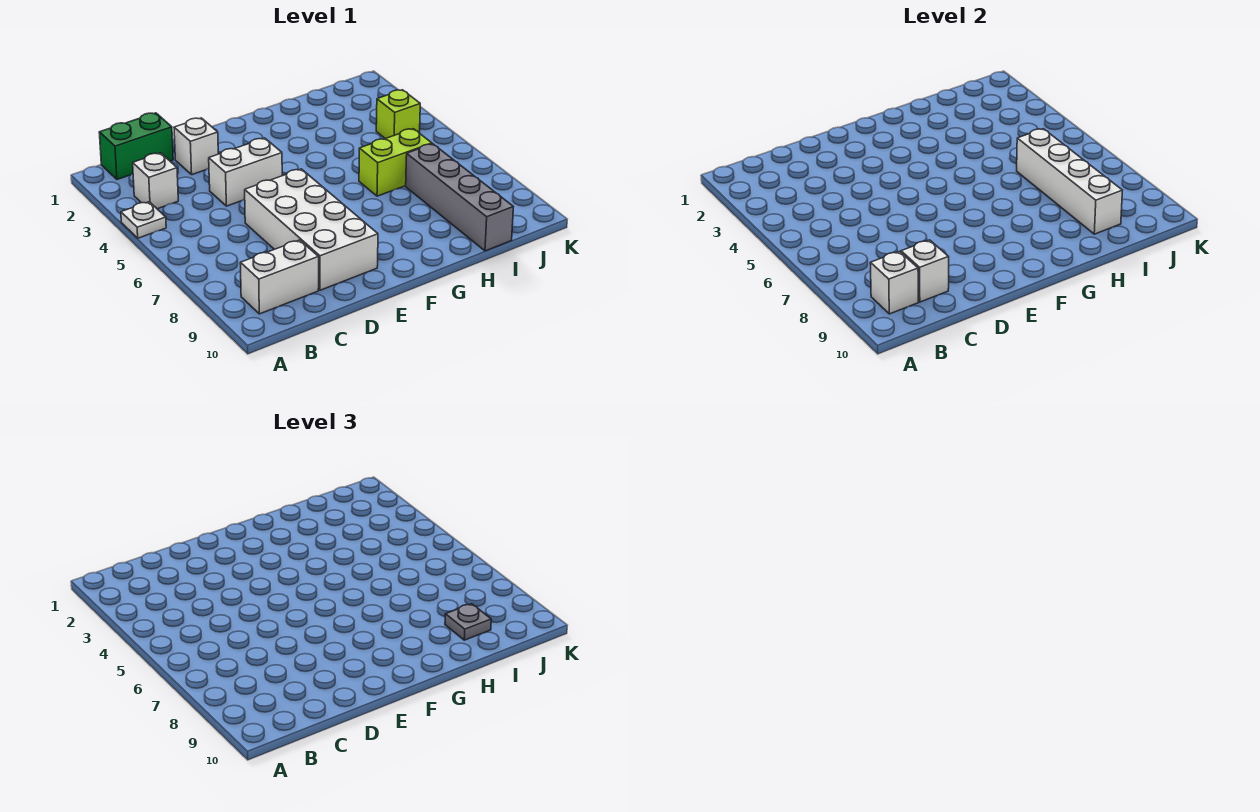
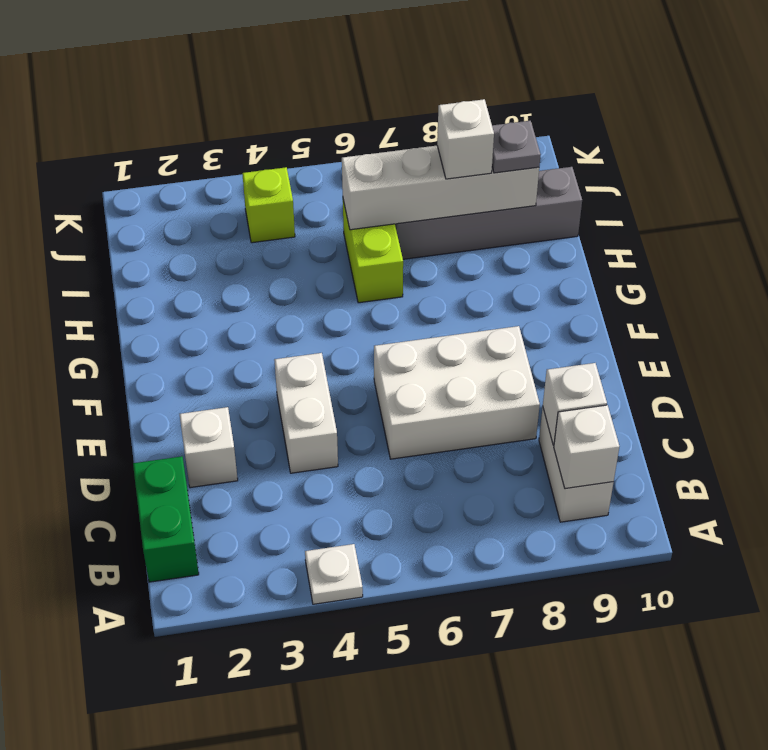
white 1x1 brick [133,153,178,209] -> white 1x1 brick moved to [437,99,494,179]
white 2x4 brick [245,169,378,290] -> white 2x3 brick [374,326,540,459]

